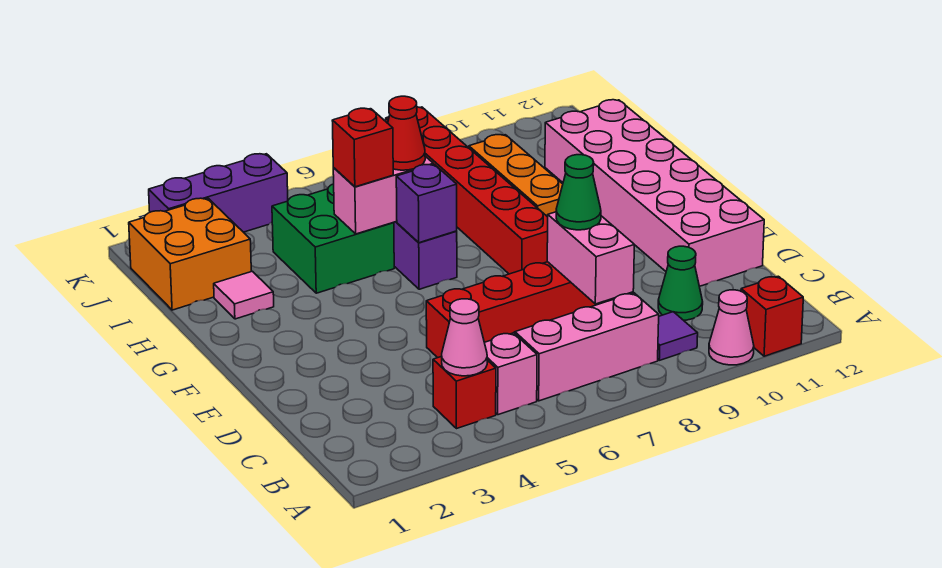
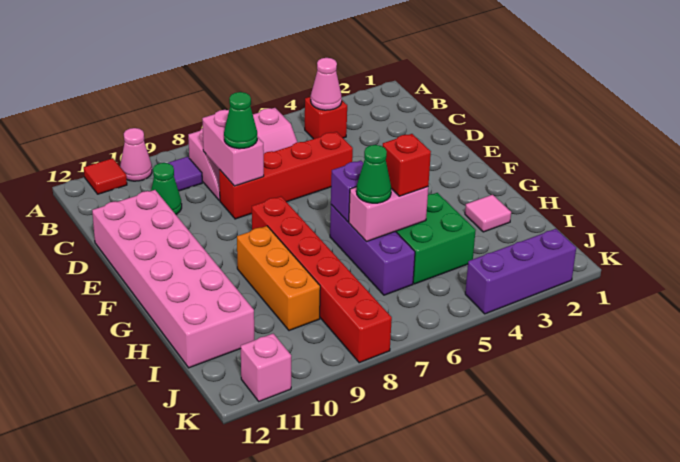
red 1x1 brick [741,276,803,356] -> red 1x1 tile [84,158,127,194]
pink 1x1 brick [484,333,537,415] -> pink 1x1 brick moved to [241,334,291,401]
red 1x1 cone [388,96,425,170] -> green 1x1 cone [356,145,391,203]
orange 2x2 brick [129,198,251,310] -> none

